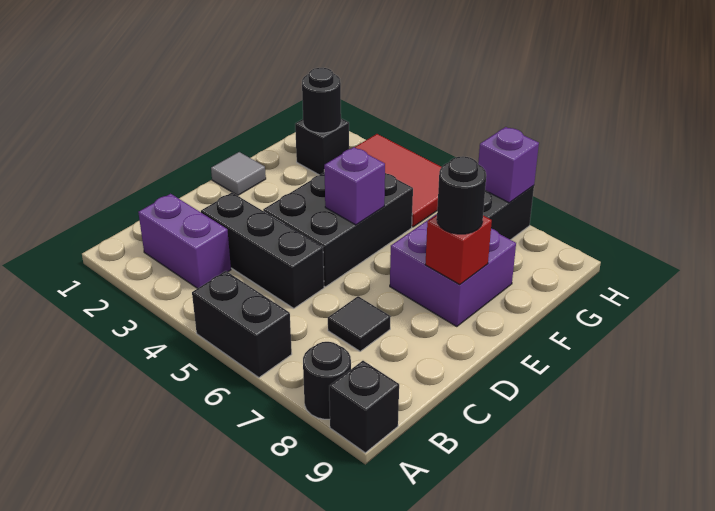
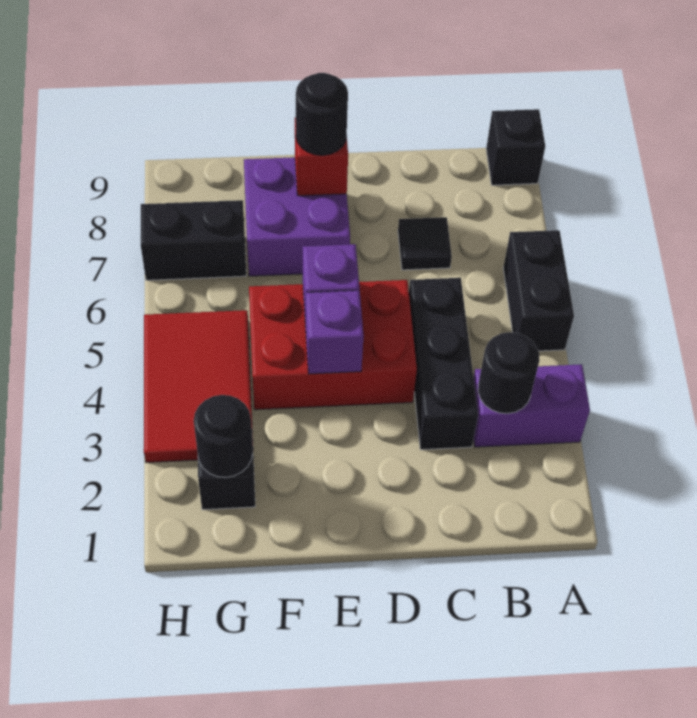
black 1x1 round brick [303,342,351,419] -> black 1x1 round brick moved to [478,332,539,414]
purple 1x2 brick [138,194,231,288] -> purple 1x2 brick turned to [473,364,590,447]
black 2x3 brick [263,172,413,287] -> red 2x3 brick [249,280,417,410]
grey 1x1 tile [211,152,266,195] -> none
purple 1x1 brick [478,127,539,203] -> purple 1x1 brick moved to [306,290,364,374]

